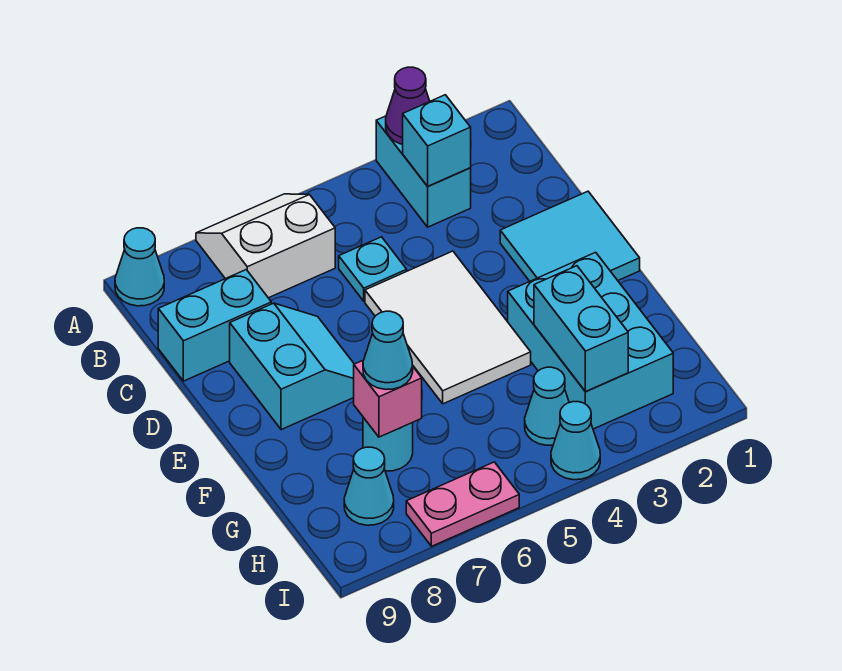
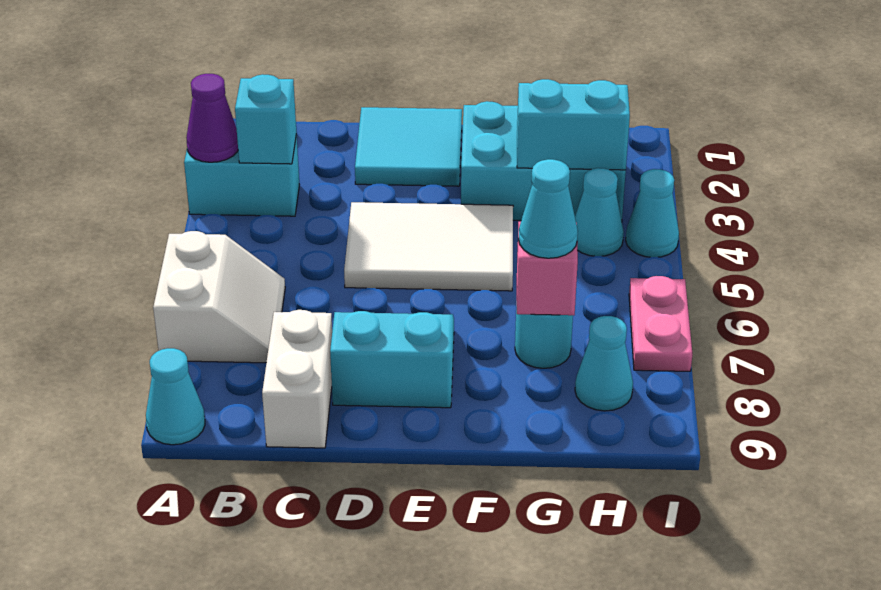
white 2x2 slope [196,194,335,298] -> white 2x2 slope turned to [153,231,285,363]
cyan 1x1 plate [339,237,407,301] -> none
cyan 1x2 brick [158,270,271,381] -> white 1x2 brick [262,310,332,448]

